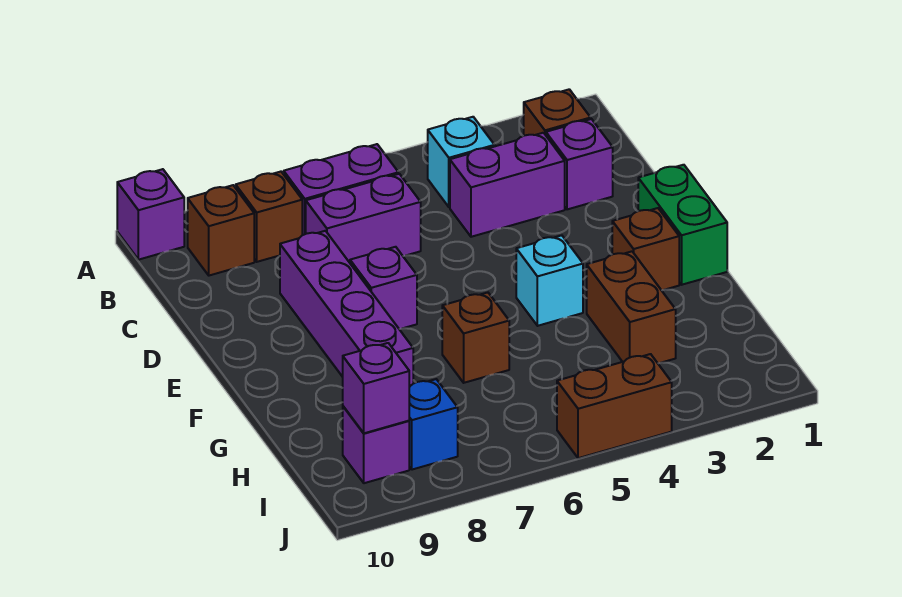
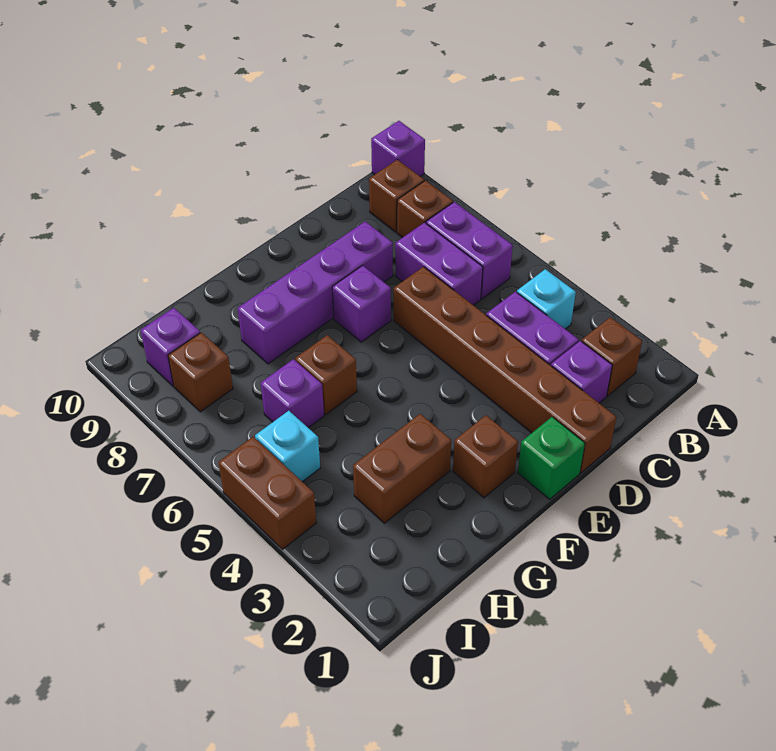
none -> brown 1x6 brick [394,267,616,473]
green 1x2 brick [638,165,727,285] -> green 1x1 brick [518,417,585,499]
cyan 1x1 brick [516,235,583,326] -> cyan 1x1 brick moved to [255,411,320,482]
blue 1x1 brick [409,379,458,470] -> brown 1x1 brick [168,332,233,412]
purple 1x1 brick [343,343,409,433] -> purple 1x1 brick moved to [261,359,324,428]

